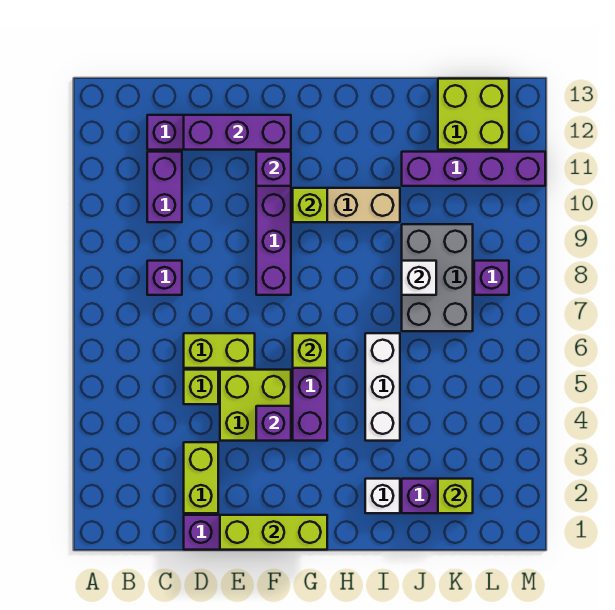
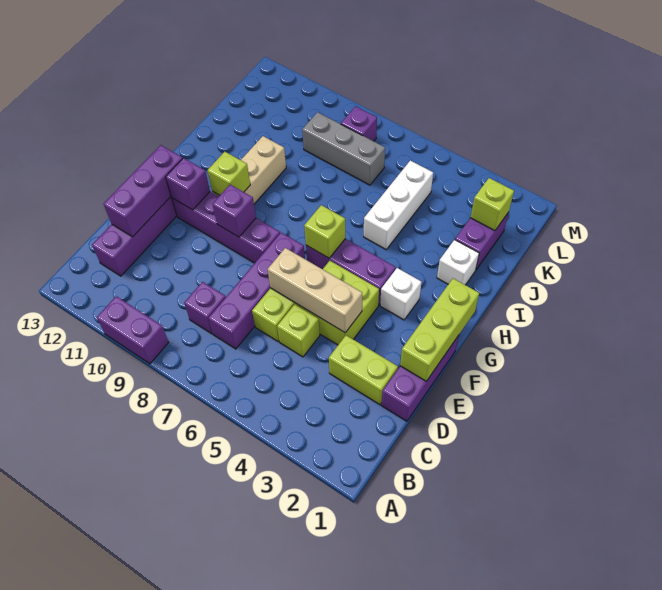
purple 1x2 brick [147,152,182,222] -> purple 1x2 brick moved to [97,296,169,364]
none -> tan 1x3 brick [268,248,362,333]
purple 1x1 brick [256,406,291,441] -> purple 1x1 brick moved to [212,185,256,237]
white 1x3 brick [365,333,400,441] -> white 1x3 brick turned to [364,160,433,249]
grey 2x3 brick [402,224,473,331] -> grey 1x3 brick [302,112,385,185]
white 1x1 brick [402,261,436,295] -> white 1x1 brick moved to [380,268,422,320]
purple 1x4 brick [402,152,545,186] -> purple 1x4 brick moved to [208,233,305,349]
lime 2x2 brick [438,79,509,150] -> none

